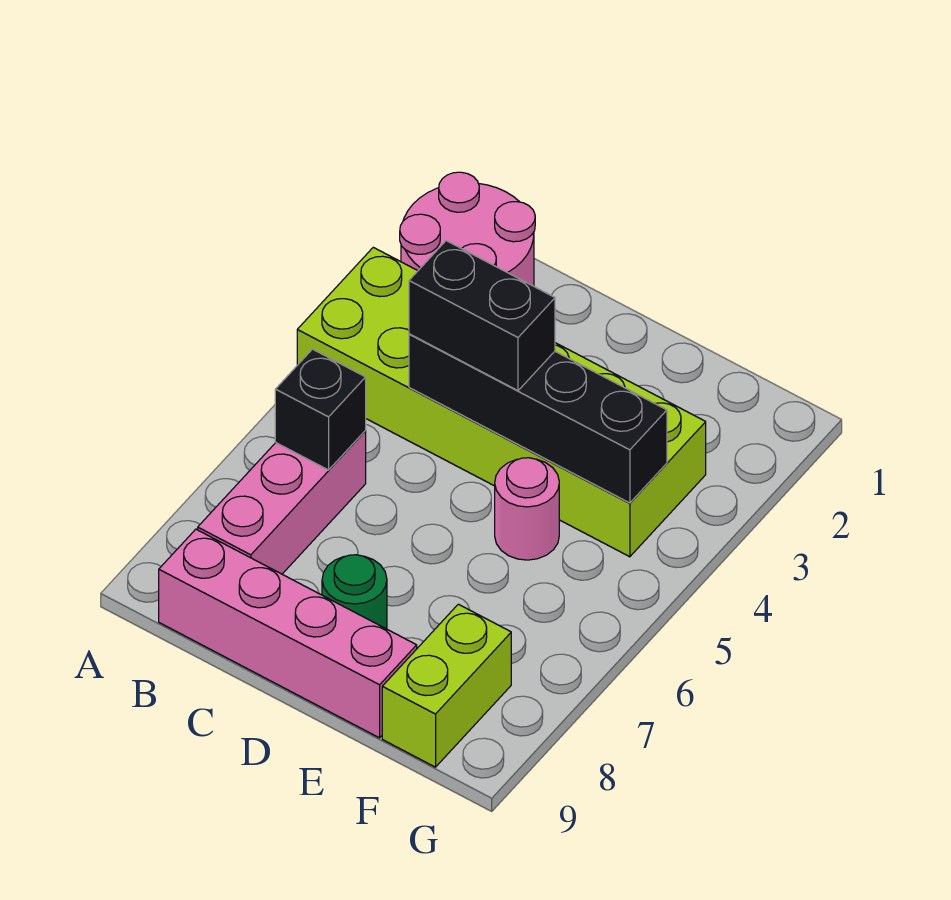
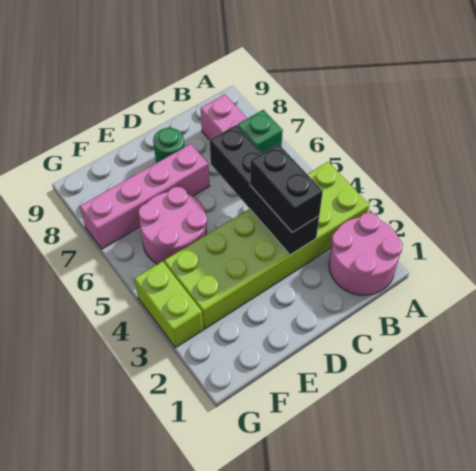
black 1x1 brick [275,349,366,470] -> green 1x1 brick [237,110,283,153]
pink 1x4 brick [159,529,417,738] -> pink 1x4 brick moved to [80,144,209,249]
black 1x4 brick [409,334,667,503] -> black 1x4 brick turned to [210,125,319,255]
black 1x2 brick [409,241,555,391] -> black 1x2 brick turned to [250,144,323,232]
pink 1x1 round brick [495,458,559,560] -> pink 2x2 round brick [138,187,207,264]
lime 1x2 brick [382,604,511,767] -> lime 1x2 brick moved to [134,261,203,348]

